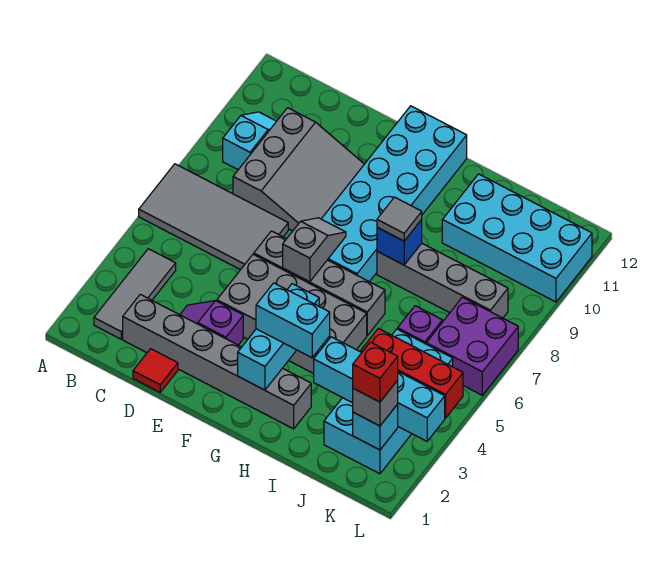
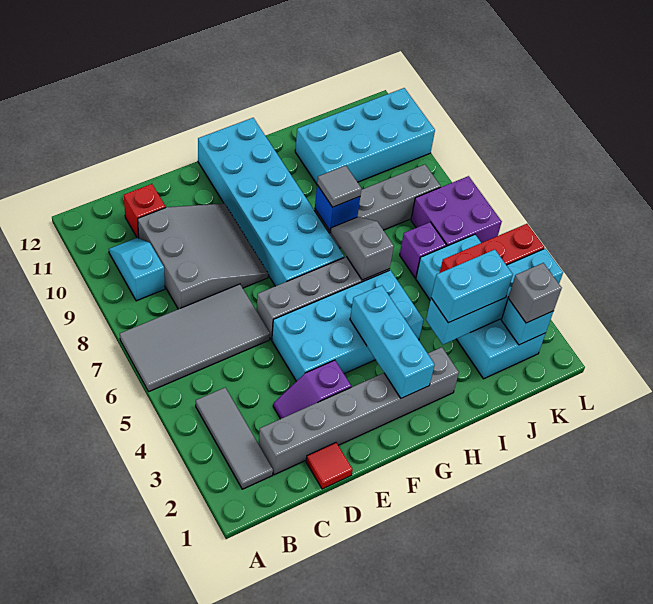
grey 2x4 brick [217,254,367,374] -> cyan 2x4 brick [272,270,423,381]
grey 1x2 slope [283,218,346,282] -> grey 1x2 slope moved to [331,217,394,280]
cyan 1x2 brick [256,283,330,358] -> cyan 1x2 brick moved to [431,250,513,323]
red 1x1 brick [353,342,398,402] -> red 1x1 brick moved to [124,184,166,238]

